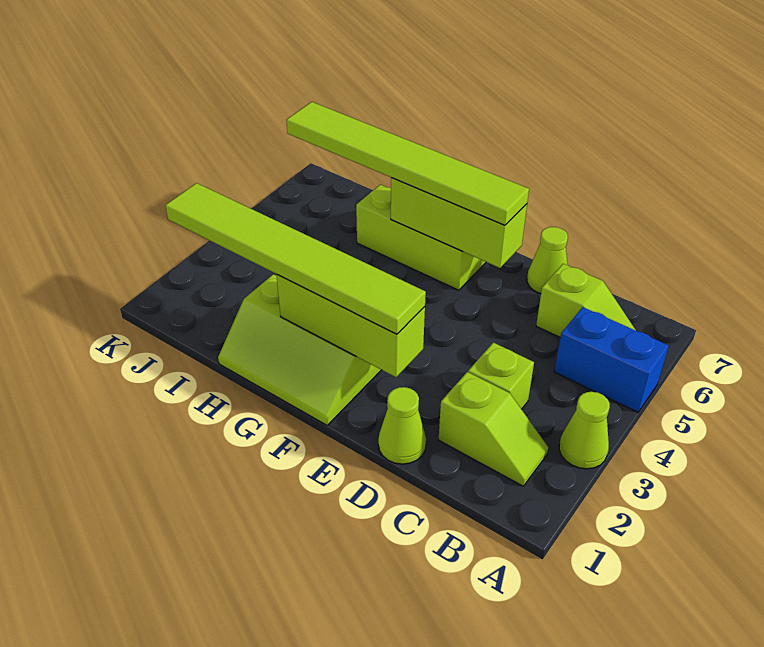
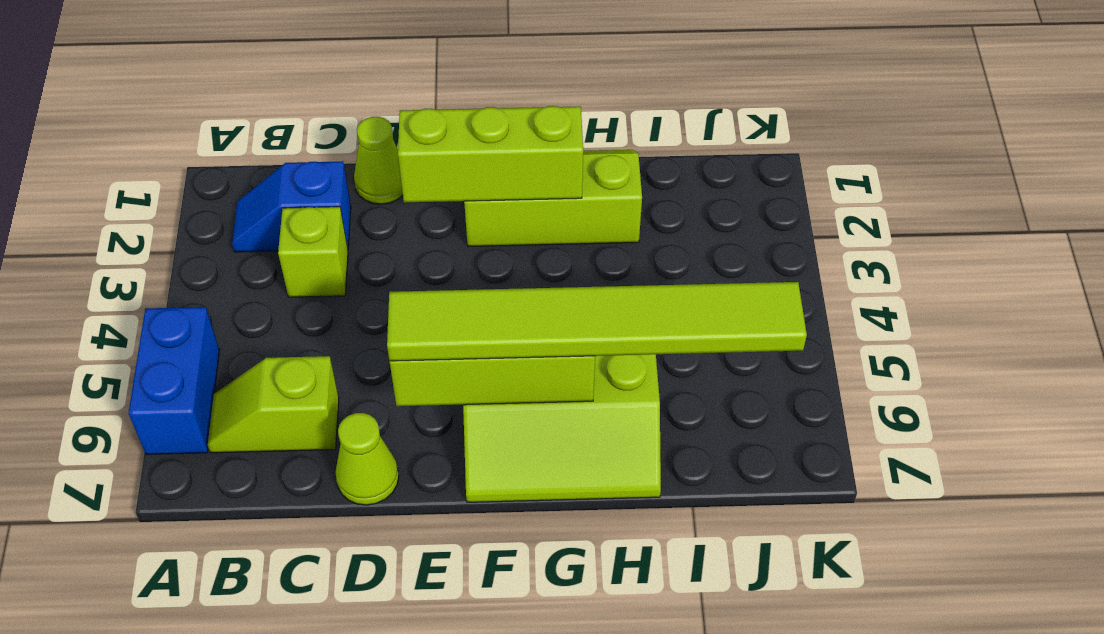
lime 1x1 cone [559,392,610,469] -> none
blue 1x2 brick [554,307,669,412] -> blue 1x2 brick turned to [128,307,220,454]
lime 1x2 slope [439,372,548,486] -> blue 1x2 slope [232,161,351,252]
lime 1x6 tile [165,183,426,334] -> none

